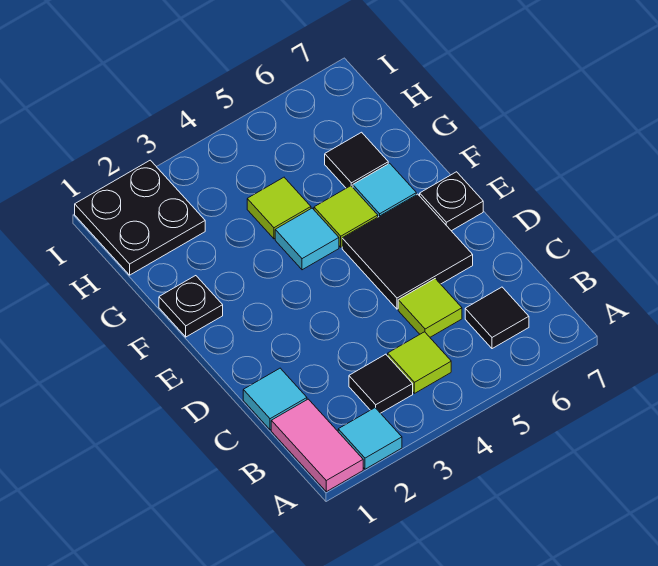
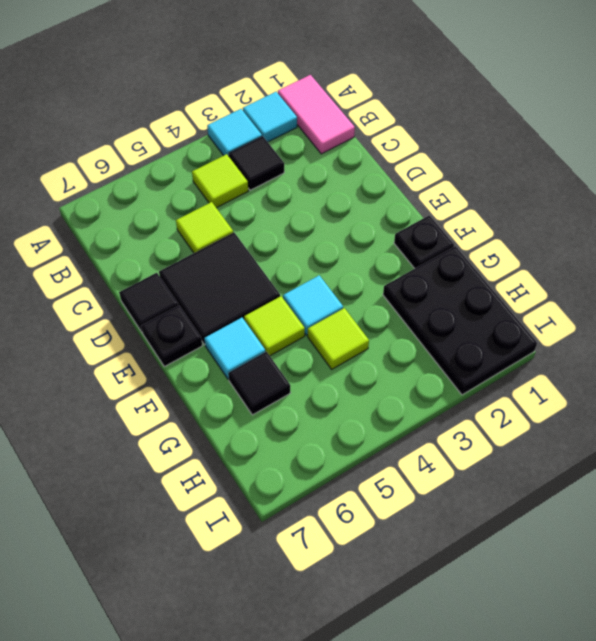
black 1x1 tile [465,287,529,349] -> black 1x1 tile moved to [119,273,178,332]
cyan 1x1 tile [243,368,307,430] -> cyan 1x1 tile moved to [207,109,262,156]
black 2x2 plate [75,160,205,275] -> black 2x3 plate [383,246,537,395]

